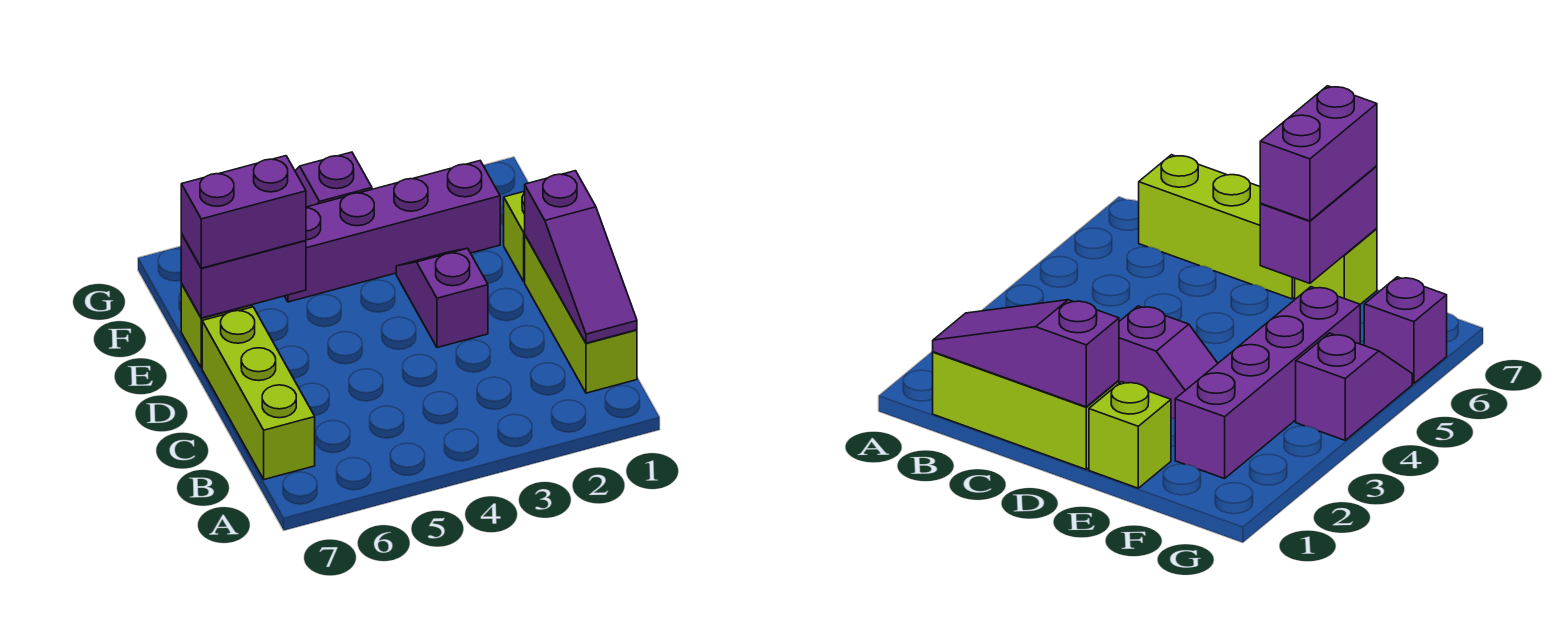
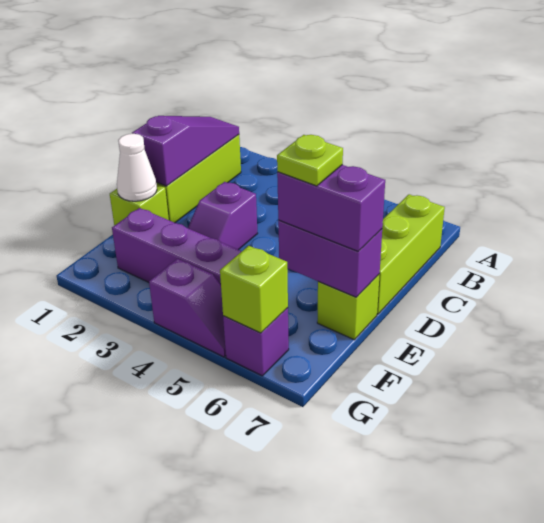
none -> white 1x1 cone [117,134,157,201]
none -> lime 1x1 plate [277,135,343,186]
none -> lime 1x1 brick [220,246,288,333]

